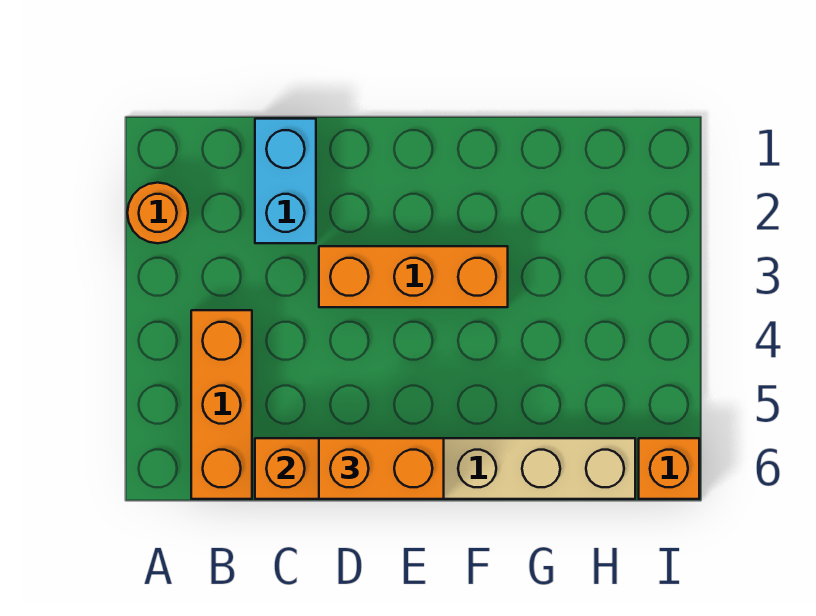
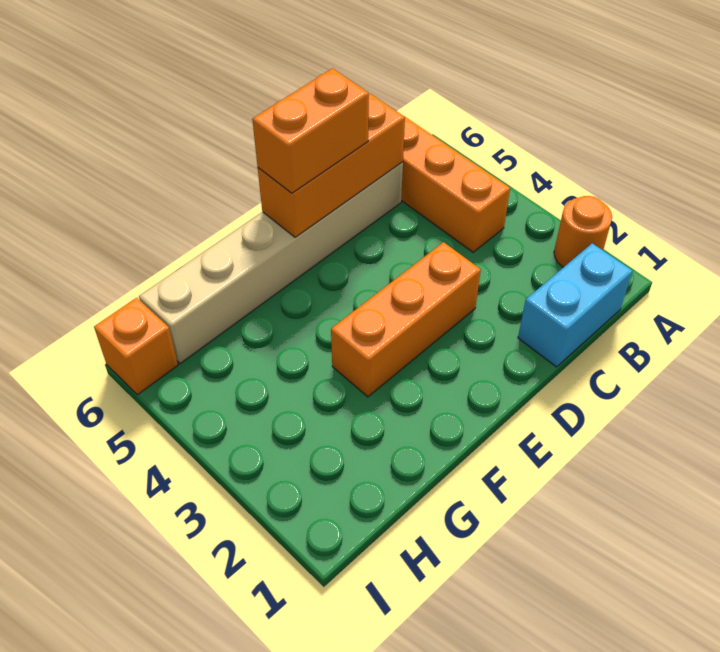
cyan 1x2 brick [255,119,316,243] -> cyan 1x2 brick turned to [518,243,632,367]

